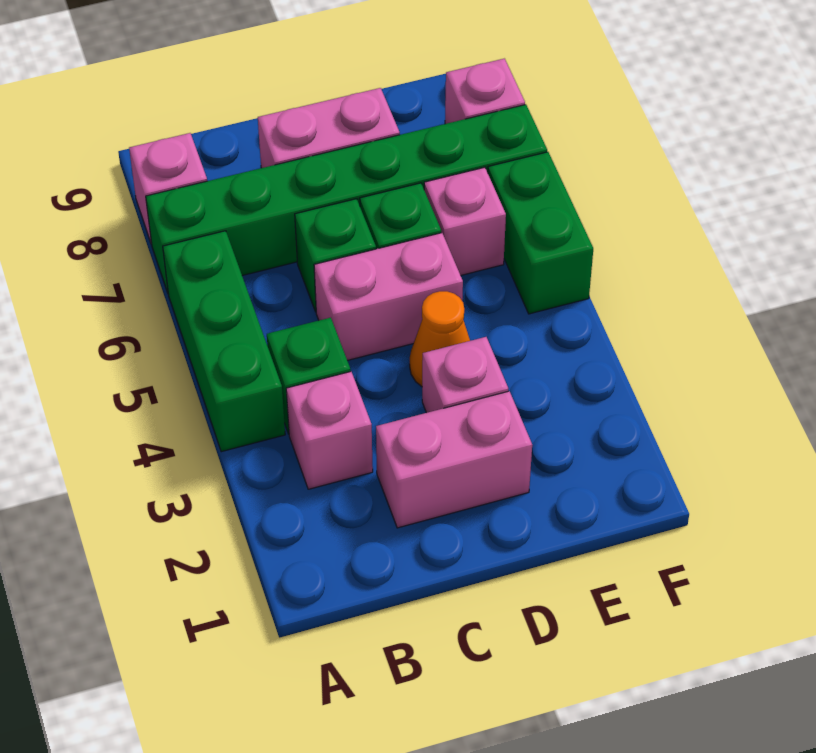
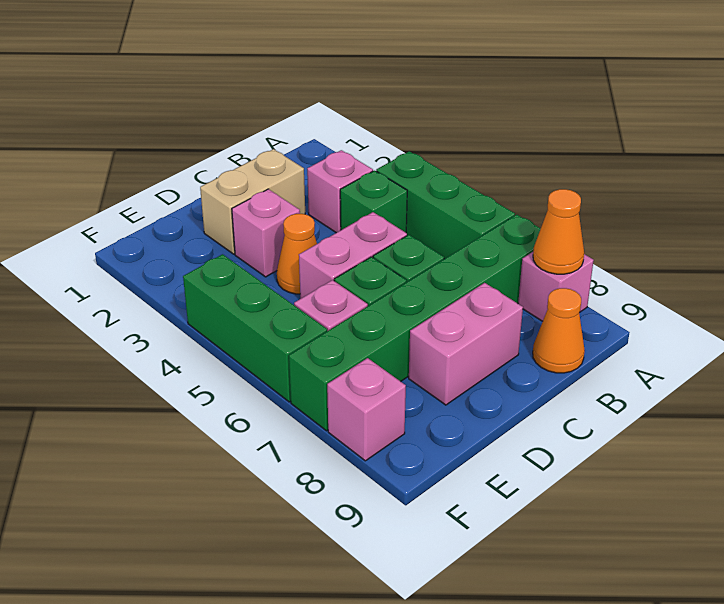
none -> orange 1x1 cone [533,189,584,274]
none -> orange 1x1 cone [533,288,585,373]
pink 1x2 brick [376,391,532,528] -> tan 1x2 brick [200,149,305,254]
green 1x2 brick [488,152,593,314] -> green 1x3 brick [183,254,327,402]

